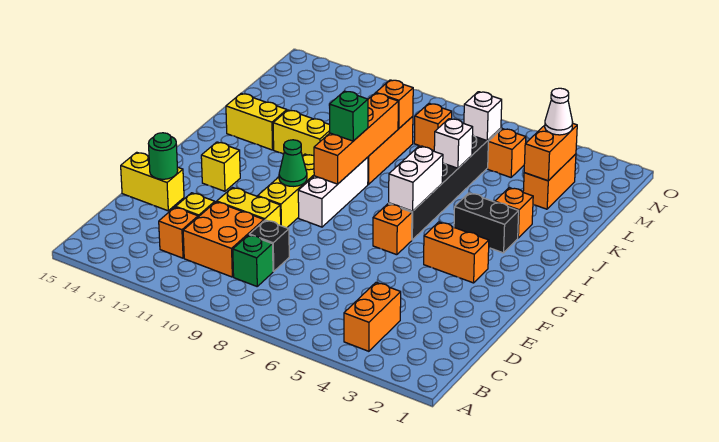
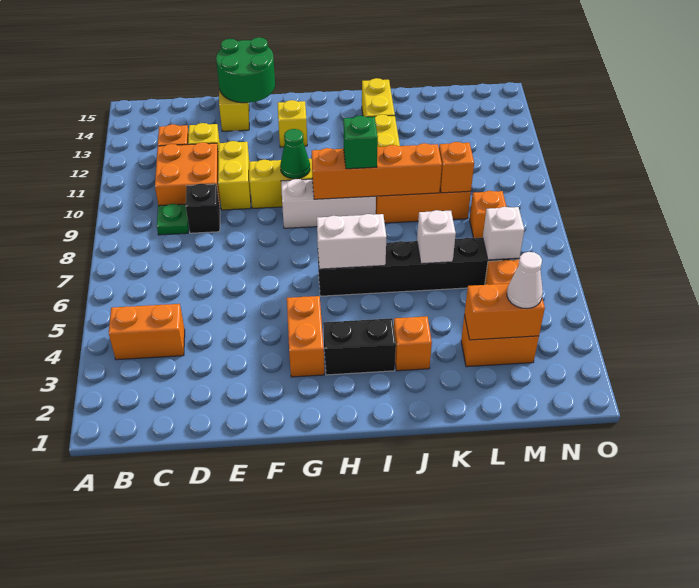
green 1x1 brick [233,235,273,286] -> green 1x1 plate [157,204,189,235]
green 1x1 round brick [149,133,178,179] -> green 2x2 round brick [216,37,275,103]
orange 1x1 brick [373,204,412,255] -> none
black 1x2 brick [454,193,519,253] -> black 1x2 brick turned to [323,318,396,375]

